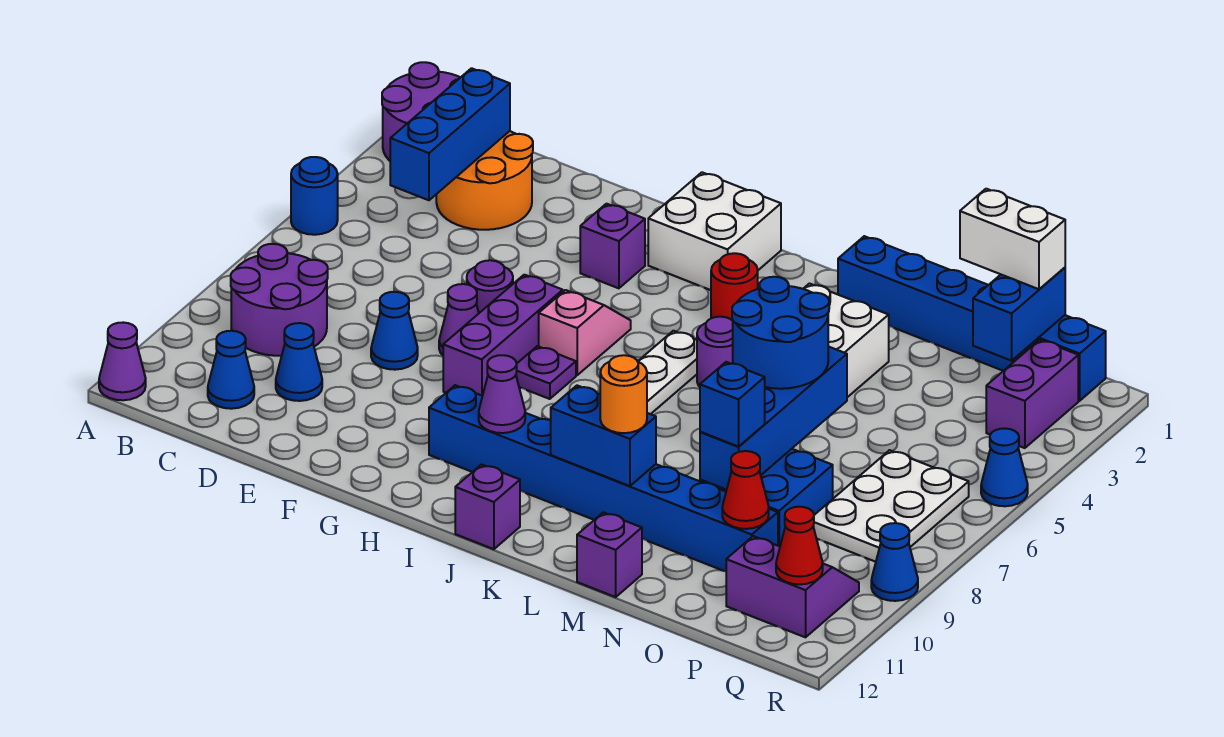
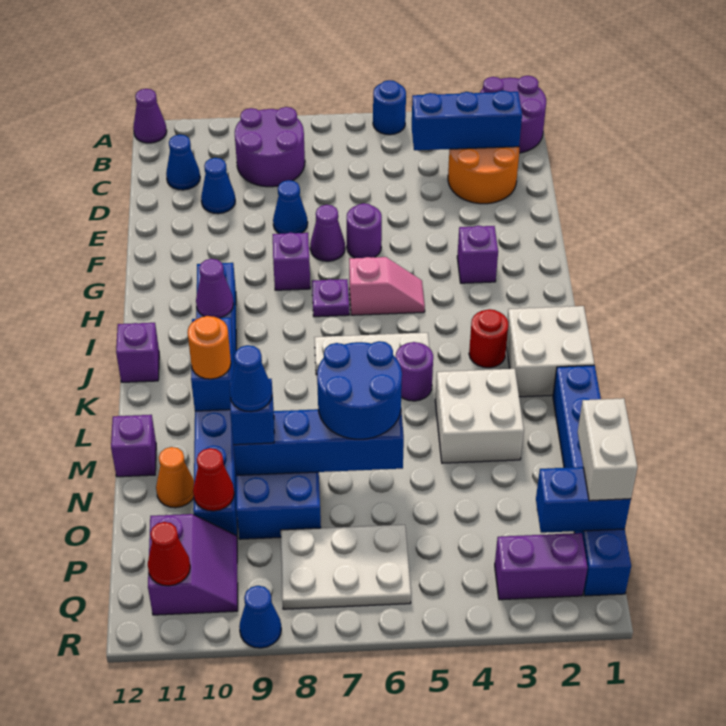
purple 1x3 brick [443,275,563,396] -> purple 1x1 brick [273,233,310,290]
white 2x2 brick [648,172,781,290] -> white 2x2 brick moved to [506,306,594,397]
none -> orange 1x1 cone [156,447,194,508]
blue 1x1 cone [981,428,1028,506] -> blue 1x1 cone moved to [230,345,272,412]

